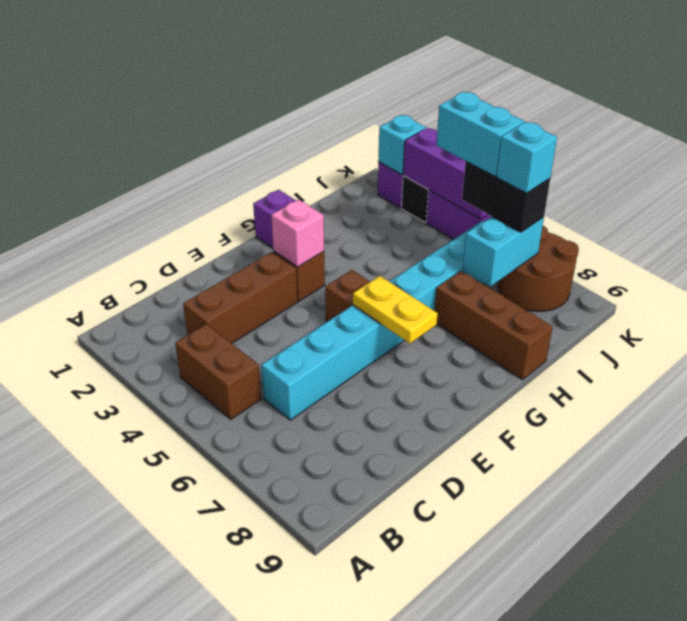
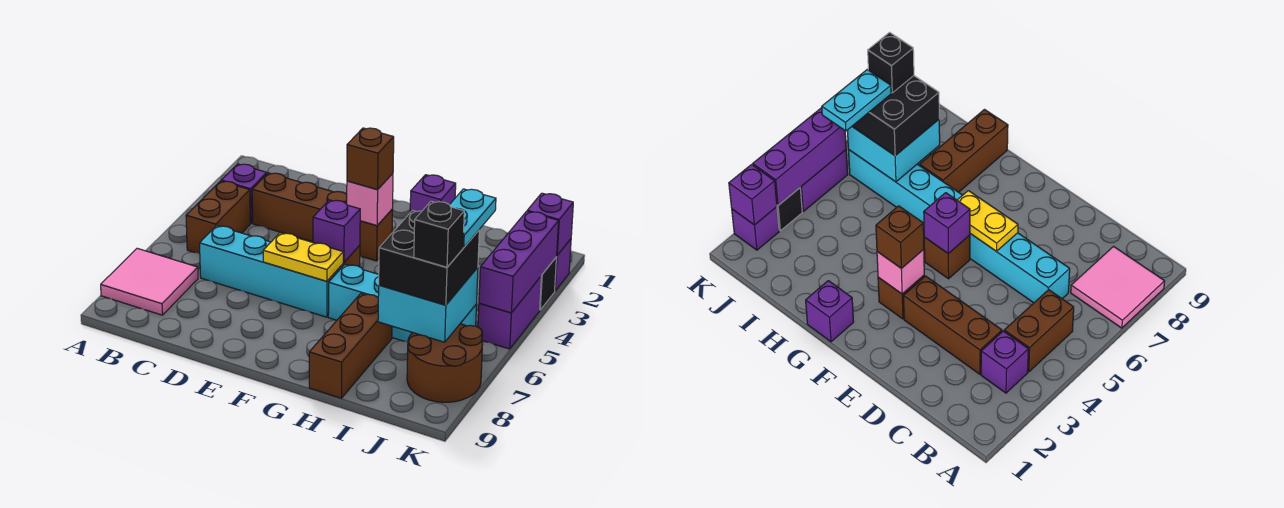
none -> pink 2x2 tile [101,248,198,315]
none -> purple 1x1 brick [221,164,267,223]
none -> brown 1x1 brick [347,128,394,189]
none -> purple 1x1 brick [313,200,360,262]
yellow 1x2 plate [353,276,438,343] -> yellow 1x2 plate turned to [263,233,344,281]
cyan 1x2 brick [462,217,544,286] -> cyan 2x2 brick [378,267,478,342]
cyan 1x2 brick [436,92,524,176] -> cyan 1x2 plate [450,189,496,248]
black 1x2 brick [462,162,550,232] -> black 2x2 brick [379,210,479,305]
cyan 1x1 brick [496,122,557,193] -> black 1x1 brick [414,201,464,267]
cyan 1x1 brick [378,115,426,175] -> purple 1x1 brick [527,193,573,255]

